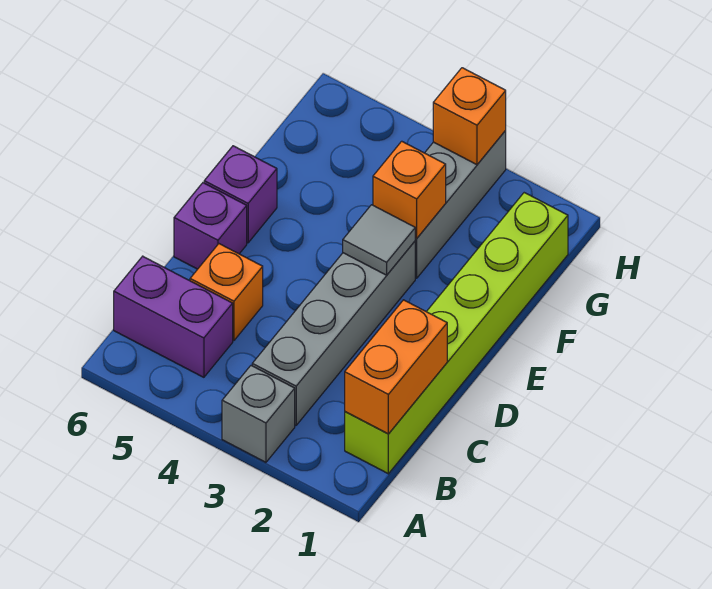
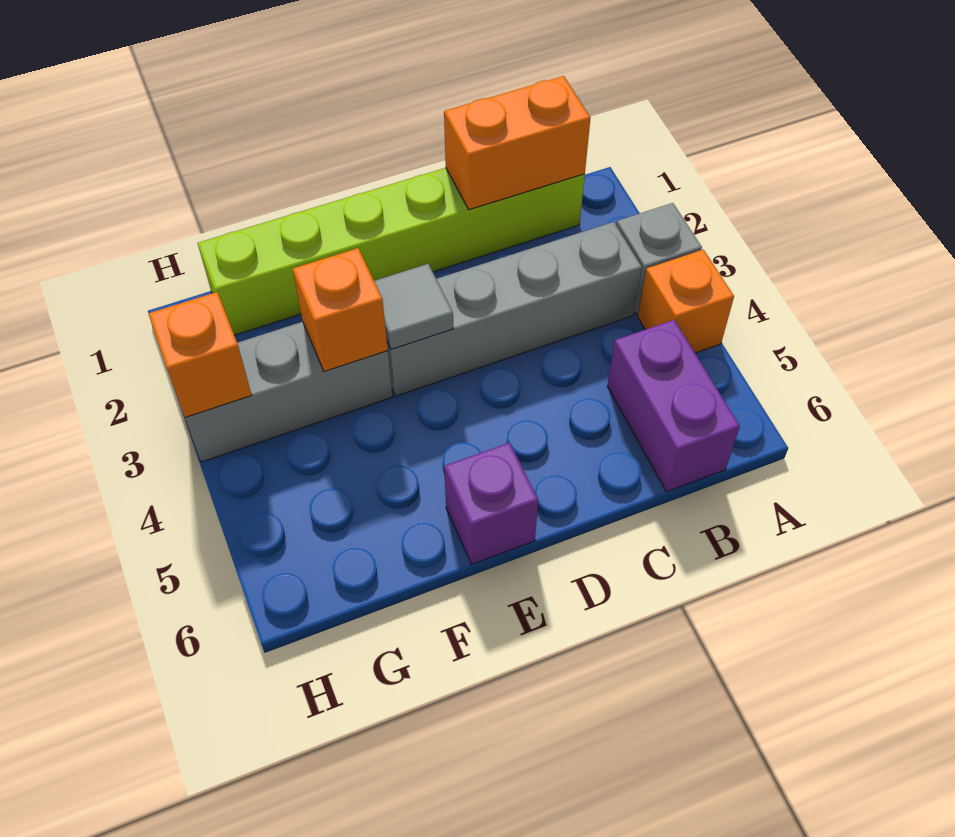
orange 1x1 brick [190,244,263,341] -> orange 1x1 brick moved to [638,250,734,353]
purple 1x1 brick [174,183,247,269] -> none

